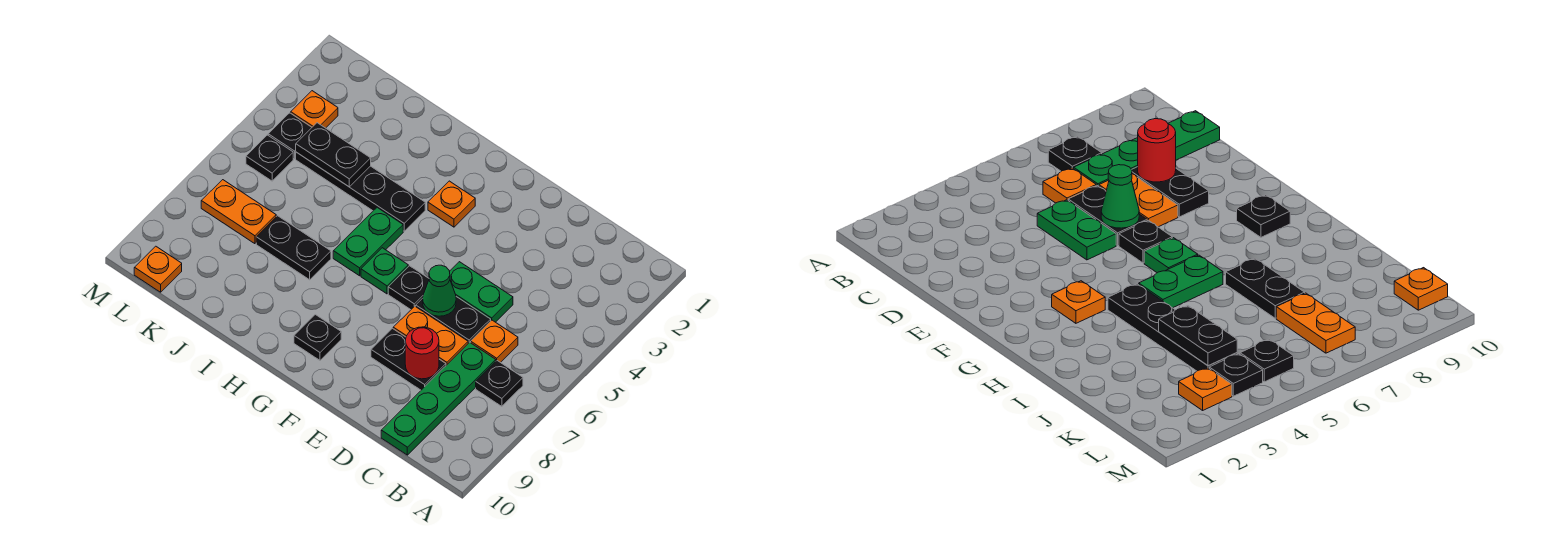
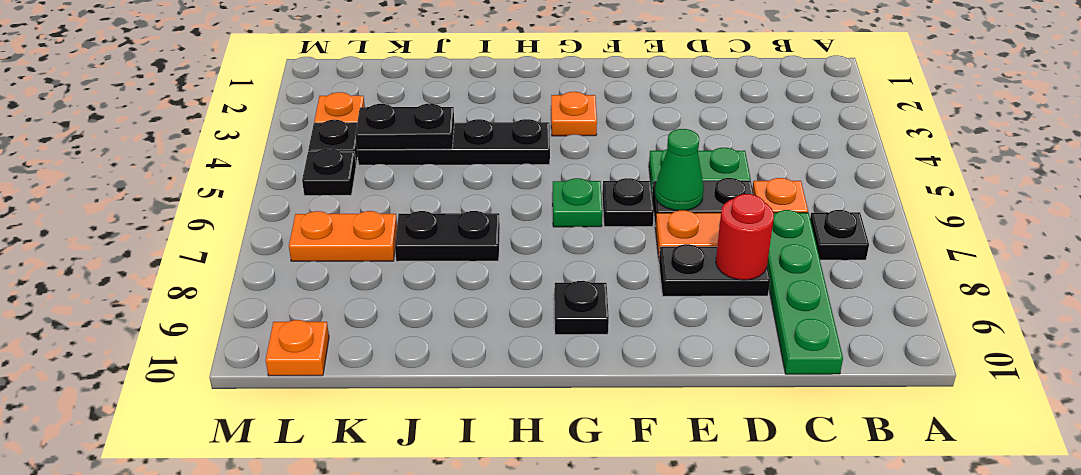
green 1x2 plate [333,208,403,276] -> none

